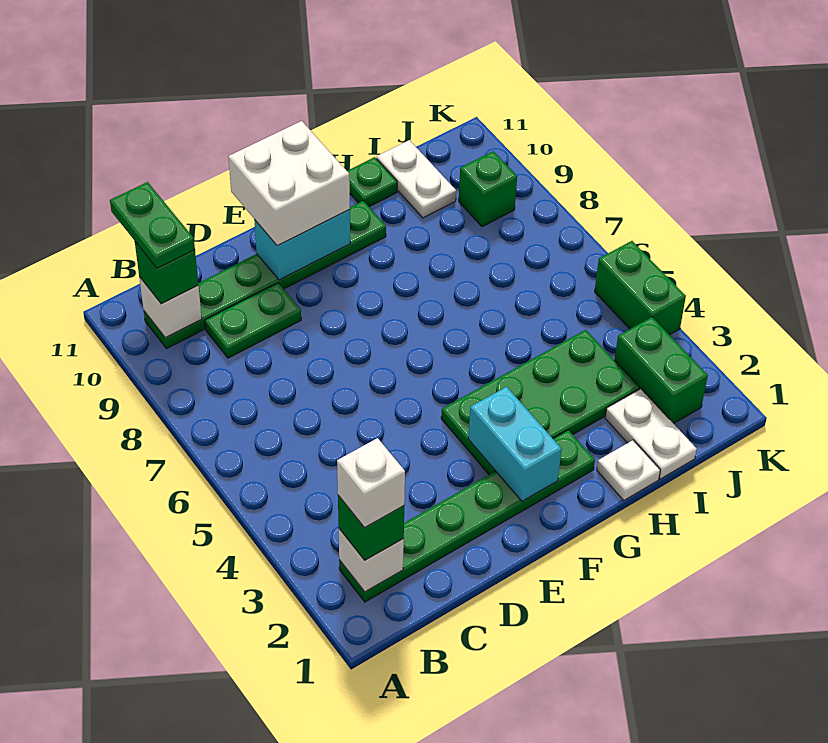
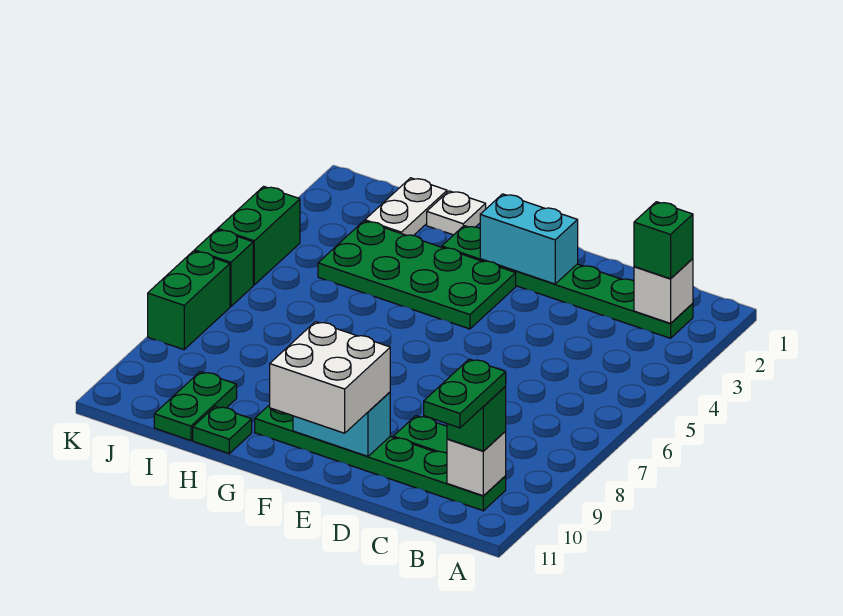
white 1x1 brick [337,438,405,528] -> none
cyan 1x2 brick [468,387,562,501] -> cyan 1x2 brick turned to [480,194,578,284]
white 1x2 plate [377,140,456,218] -> green 1x2 plate [154,372,237,440]
green 1x2 brick [615,317,708,424] -> green 1x2 brick moved to [148,251,230,350]
green 1x1 brick [459,151,517,227] -> green 1x1 brick moved to [194,230,253,307]

